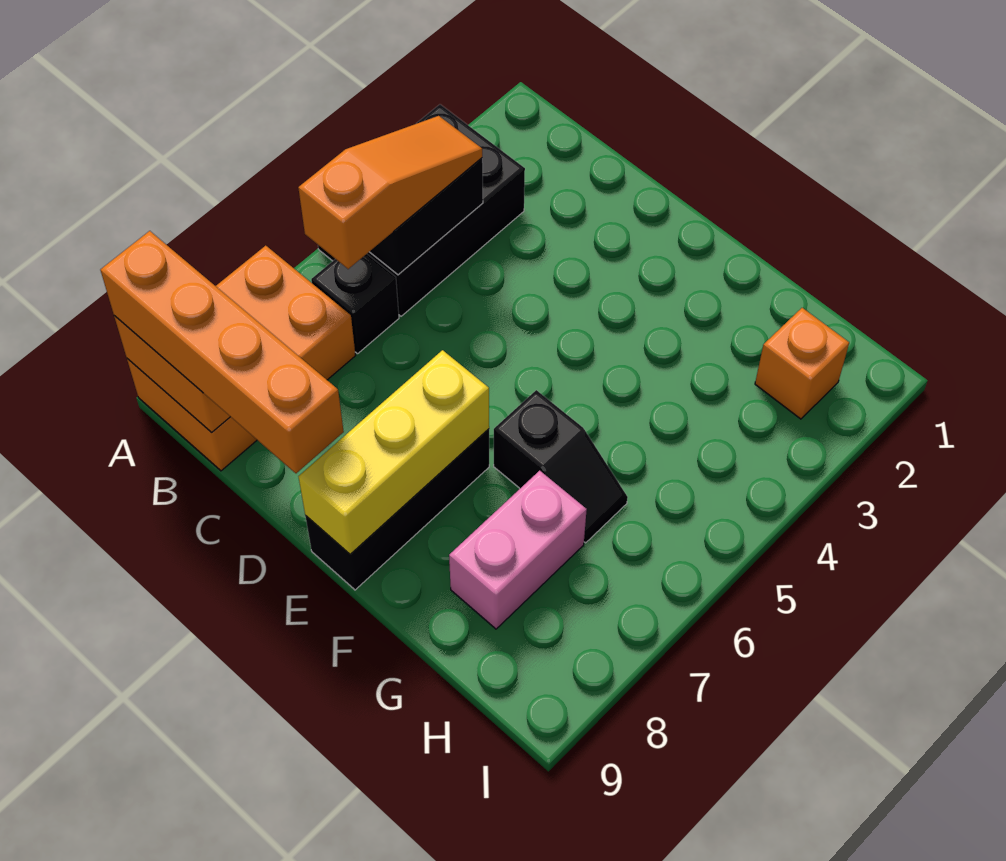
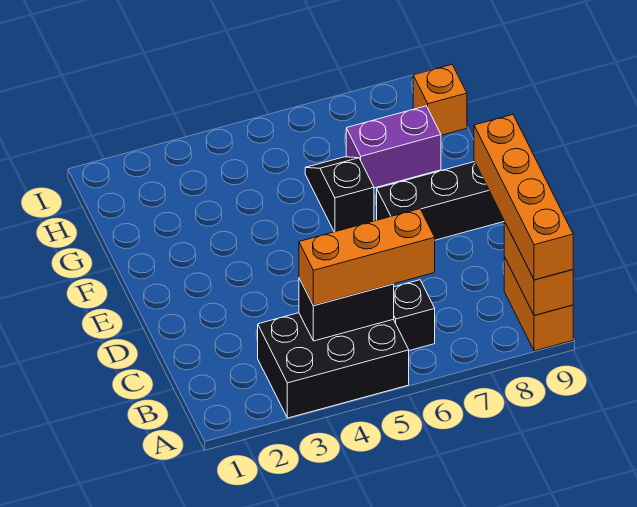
orange 2x3 brick [127,246,355,471] -> orange 1x2 brick [504,257,573,351]
orange 1x3 slope [298,116,482,269] -> orange 1x3 brick [299,209,435,305]
yellow 1x3 brick [298,350,489,554] -> none
pink 1x2 brick [449,471,587,629] -> purple 1x2 brick [346,106,441,188]
orange 1x1 brick [755,308,849,419] -> orange 1x1 brick moved to [413,65,467,135]

